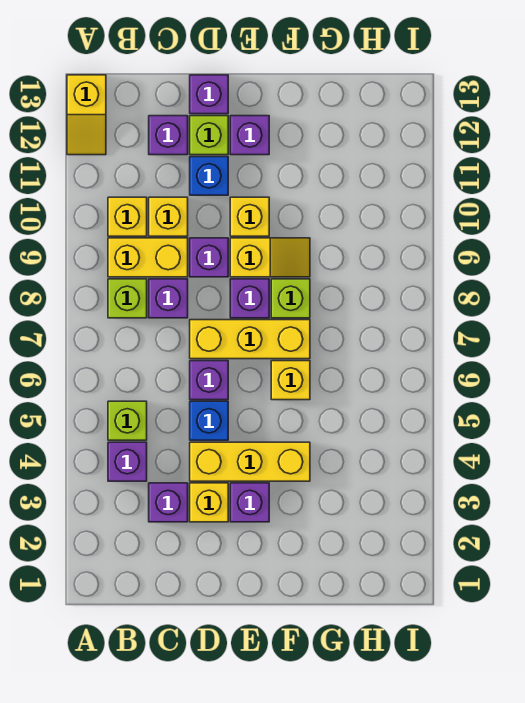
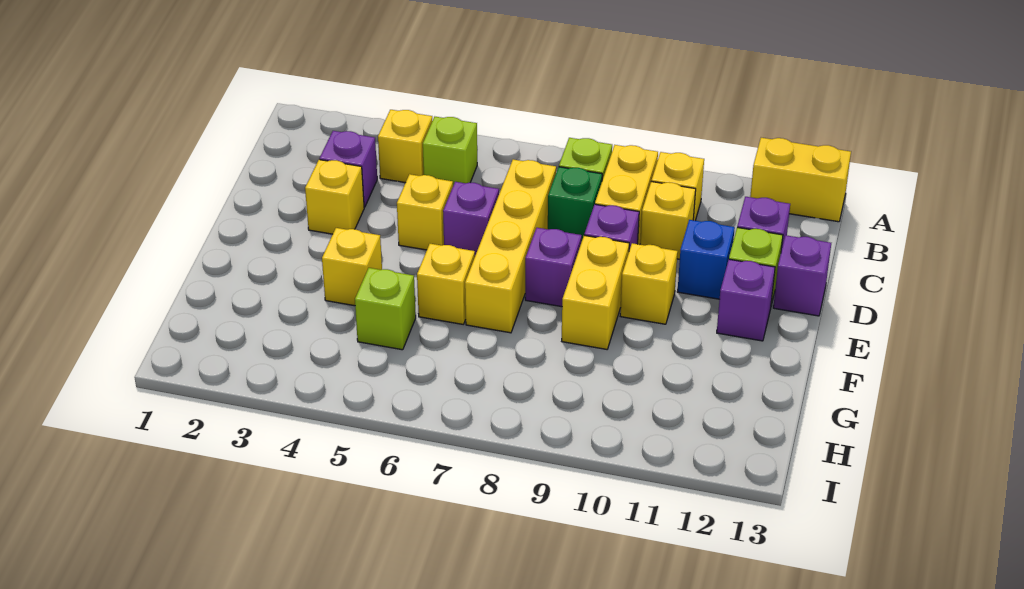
yellow 1x2 slope [67,75,106,155] -> yellow 1x2 brick [750,138,851,222]
purple 1x1 brick [108,442,147,481] -> yellow 1x1 brick [378,110,432,183]
purple 1x1 brick [149,279,188,318] -> green 1x1 brick [548,167,602,242]
yellow 1x3 brick [190,442,310,481] -> yellow 1x1 brick [322,228,382,306]
blue 1x1 brick [190,401,228,440] -> yellow 1x1 brick [397,174,453,250]
yellow 1x3 brick [190,320,310,359] -> yellow 1x4 brick [465,159,556,333]
purple 1x1 brick [230,483,269,522] -> none
yellow 1x2 slope [230,238,310,277] -> yellow 1x2 brick [562,235,629,349]
lime 1x1 brick [271,279,310,318] -> lime 1x1 brick moved to [355,268,416,350]

